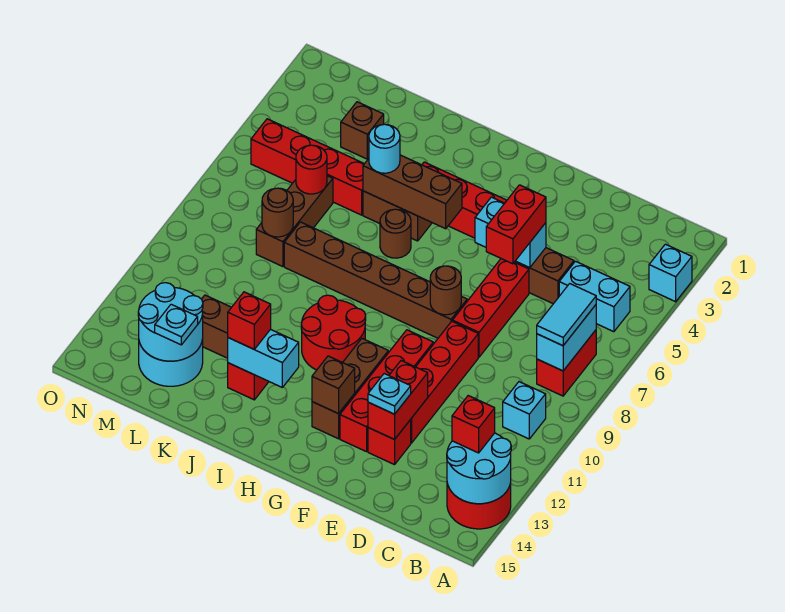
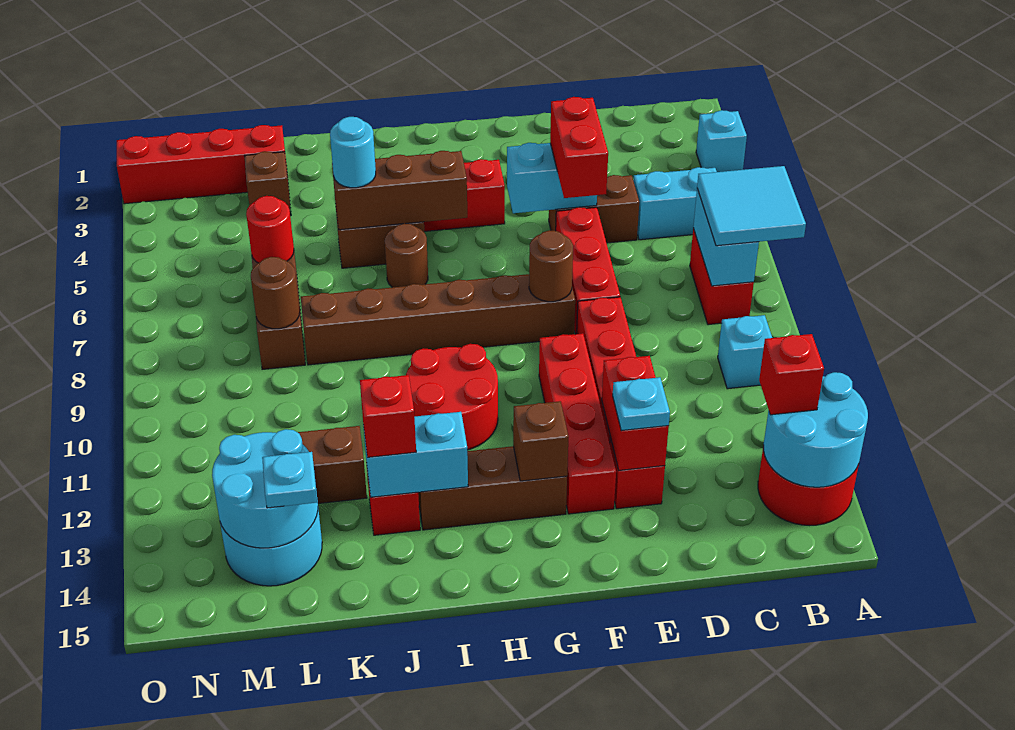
cyan 1x2 tile [537,284,596,346] -> cyan 2x2 tile [697,166,806,246]
brown 1x3 brick [312,339,388,439] -> brown 1x3 brick turned to [418,446,567,530]
red 1x4 brick [251,119,364,215] -> red 1x4 brick moved to [117,125,288,204]

